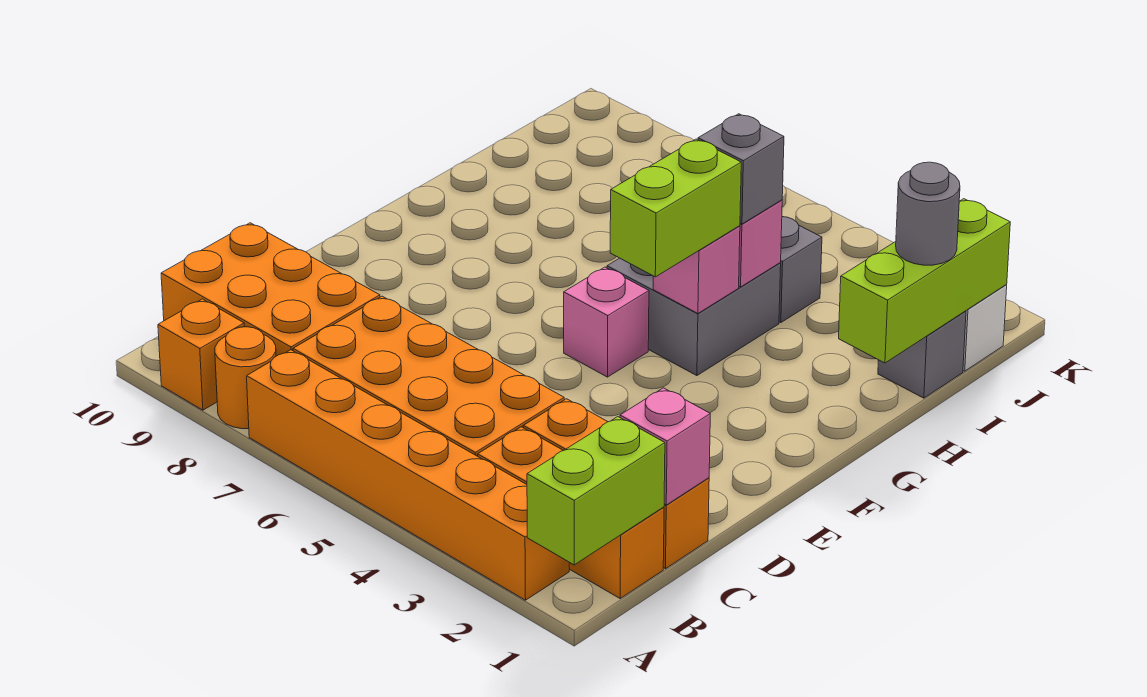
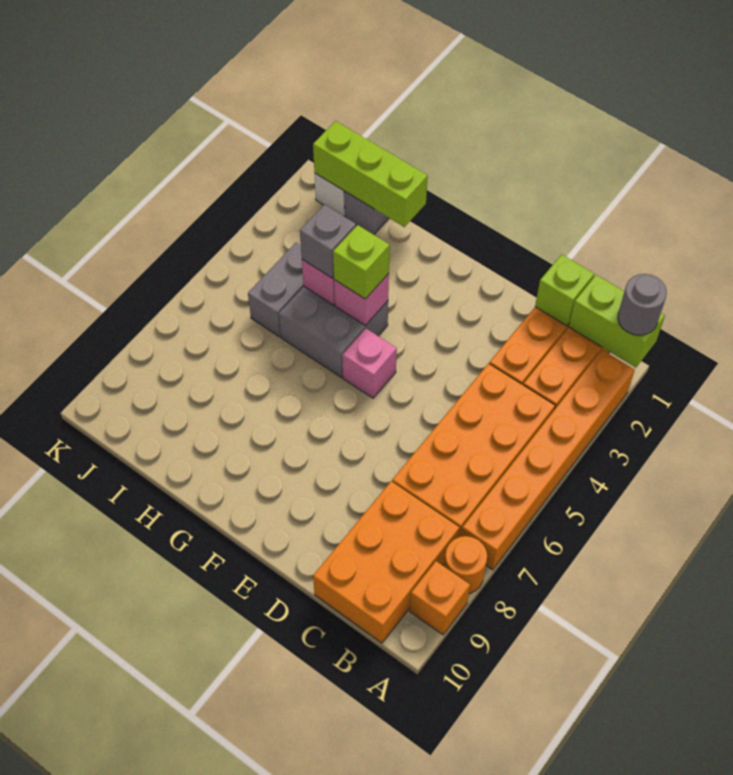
pink 1x1 brick [620,388,710,505] -> lime 1x1 brick [535,254,594,326]
lime 1x2 brick [610,139,741,277] -> lime 1x1 brick [333,225,390,299]
grey 1x1 round brick [896,162,960,265] -> grey 1x1 round brick moved to [618,274,667,335]

